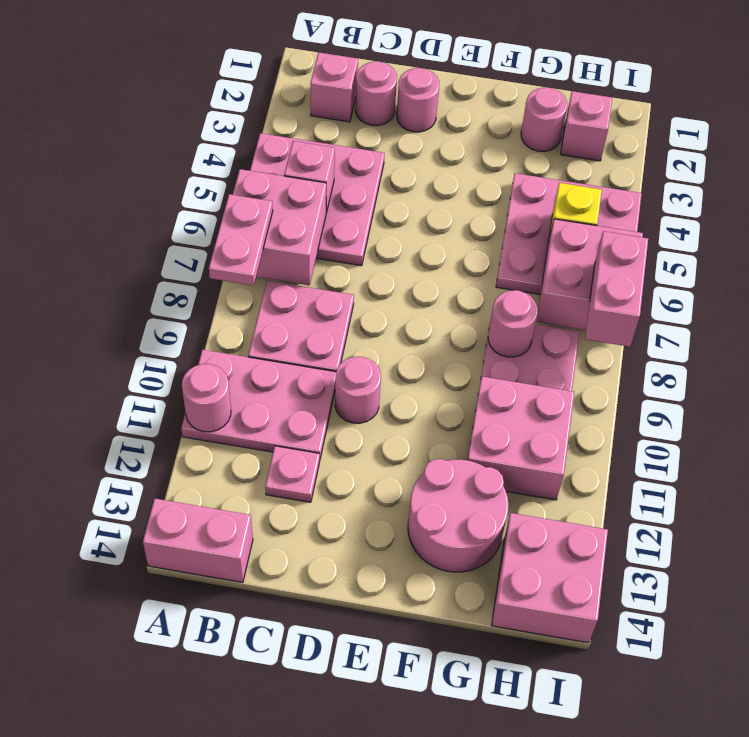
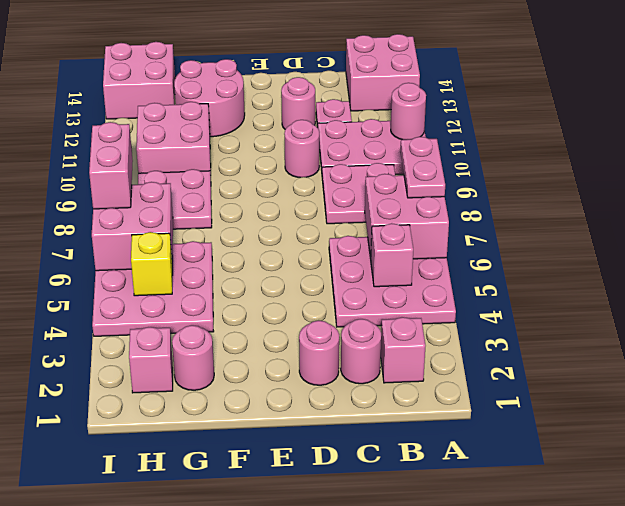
pink 1x2 brick [143,499,253,583] -> pink 2x2 brick [346,34,420,111]
pink 1x1 round brick [488,290,538,357] -> pink 1x1 round brick moved to [281,77,315,129]

